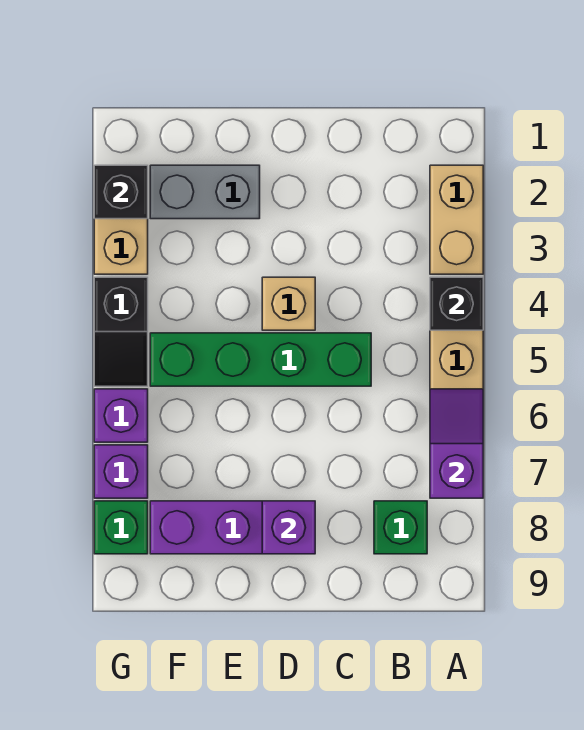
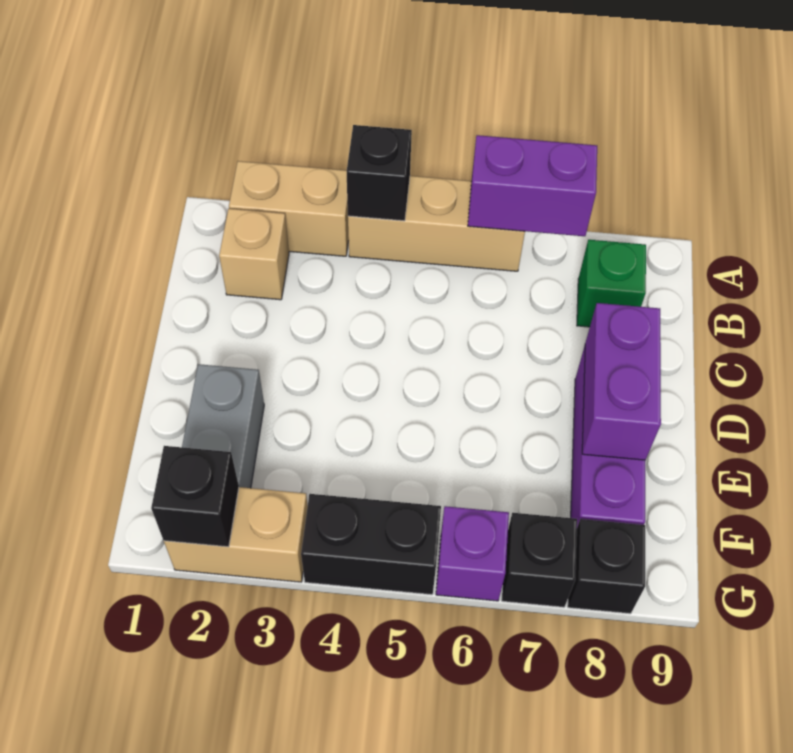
purple 1x2 slope [430,389,483,498] -> purple 1x2 brick [468,135,597,236]
green 1x4 brick [150,333,371,386] -> none
tan 1x1 brick [262,277,315,330] -> tan 1x1 brick moved to [219,209,289,300]
purple 1x1 brick [262,501,315,554] -> purple 1x2 brick [582,303,661,460]
black 1x2 slope [94,277,148,386] -> black 1x2 brick [301,494,441,595]
purple 1x1 brick [94,445,148,498] -> black 1x1 brick [502,513,577,607]
green 1x1 brick [94,501,148,554] -> black 1x1 brick [568,519,645,614]

